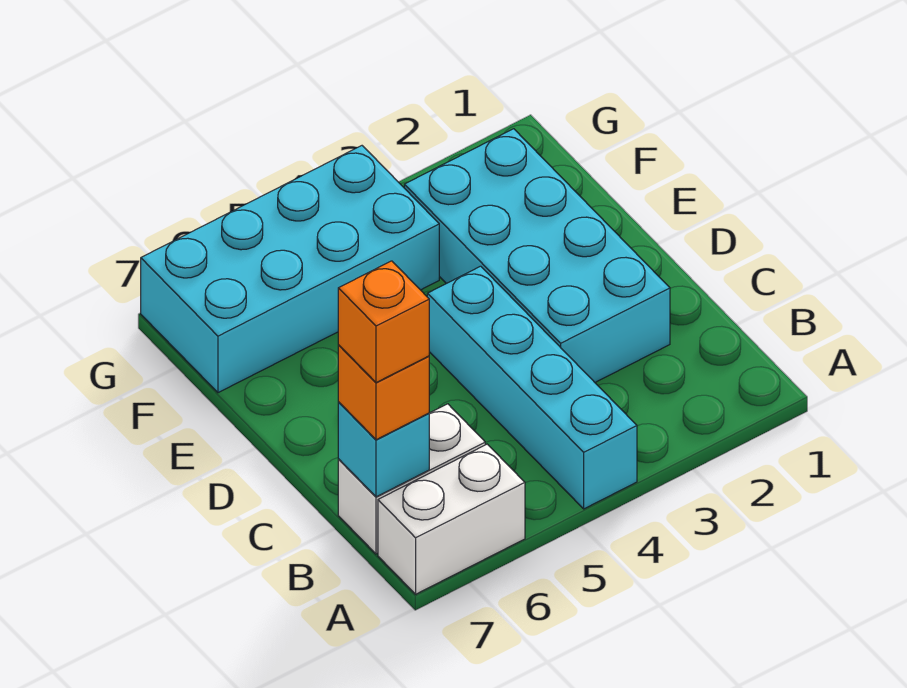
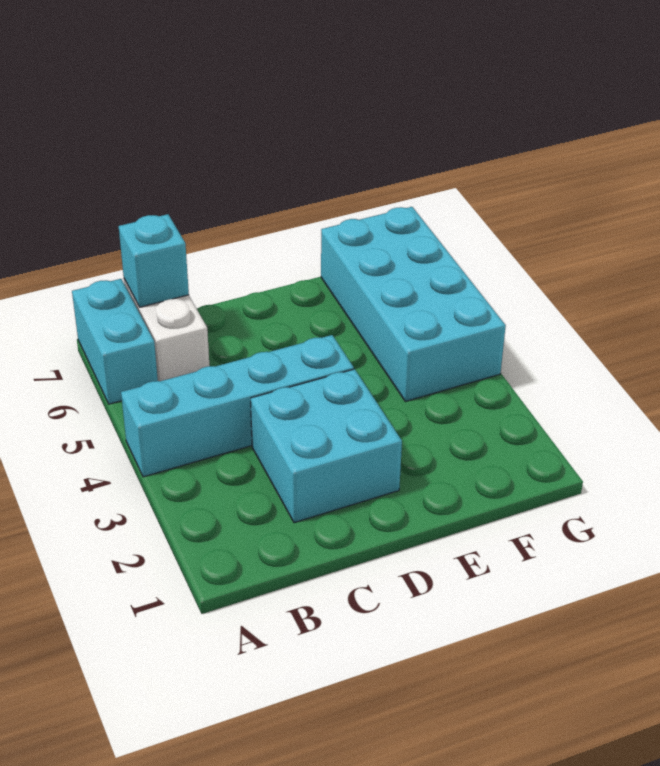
white 1x2 brick [378,444,525,594] -> cyan 1x2 brick [72,279,158,404]
orange 1x1 brick [338,345,429,440] -> none
orange 1x1 brick [338,261,429,383] -> none
cyan 2x4 brick [404,129,670,382] -> cyan 2x2 brick [251,369,402,523]

